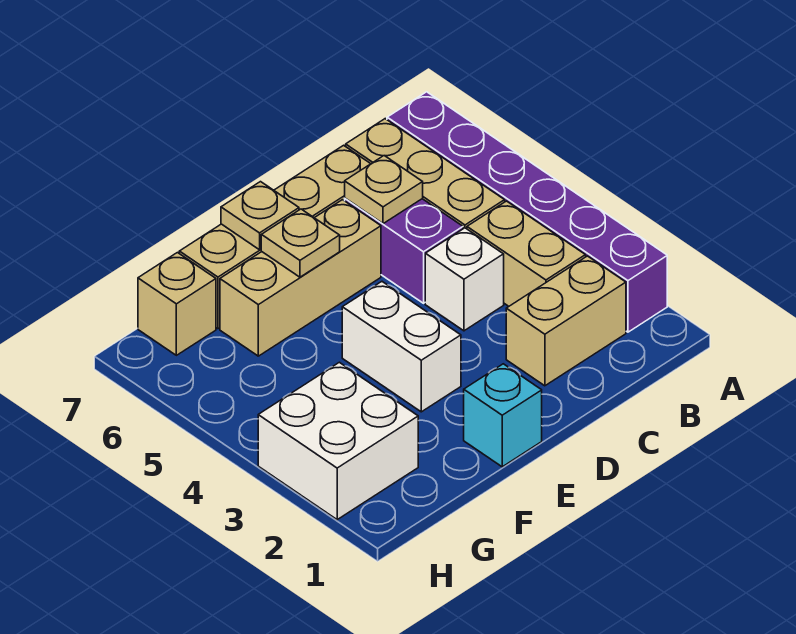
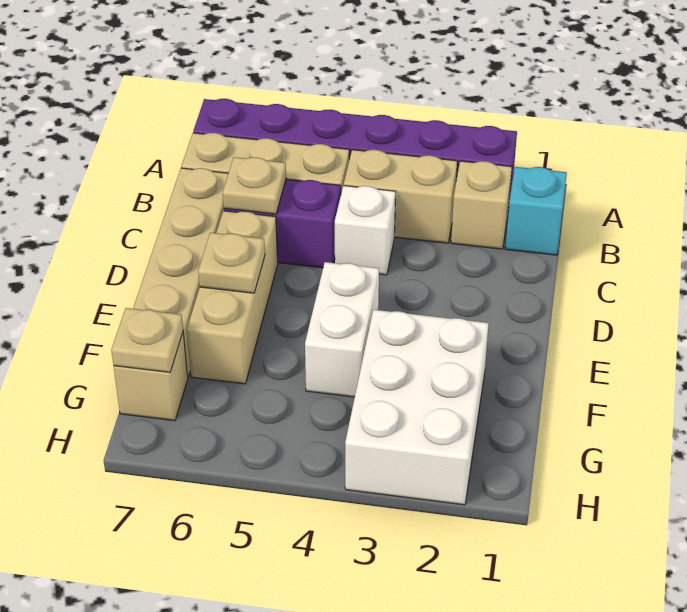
tan 1x2 brick [506,256,626,386] -> tan 1x1 brick [451,161,512,249]
cyan 1x1 brick [464,364,542,467] -> cyan 1x1 brick moved to [505,167,567,255]
white 1x2 brick [342,282,461,412] -> white 1x2 brick turned to [305,262,379,397]
tan 1x1 plate [221,182,299,250] -> tan 1x1 plate moved to [111,308,183,372]
white 2x2 brick [258,362,418,520] -> white 2x3 brick [345,310,489,505]

